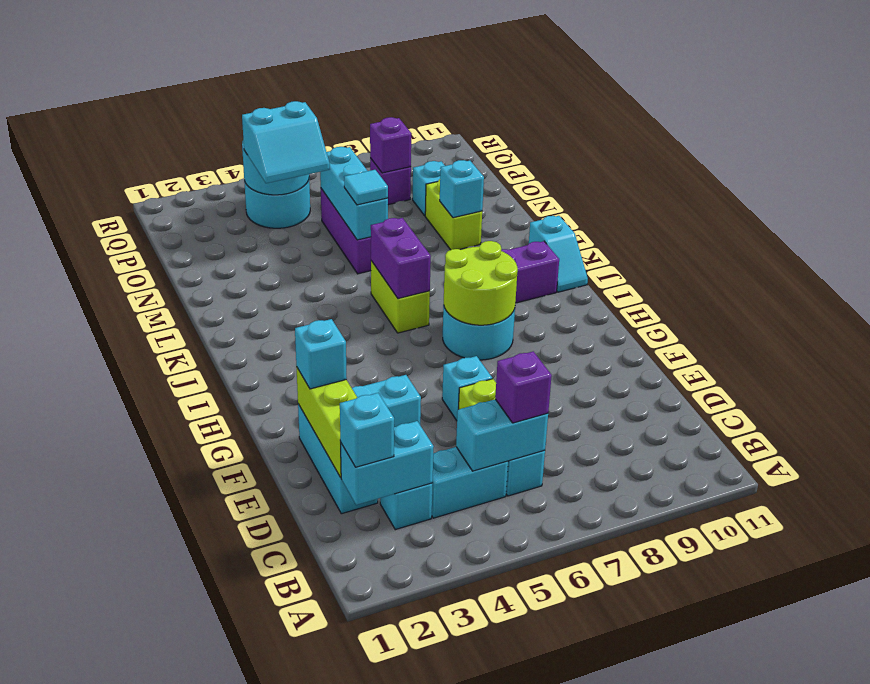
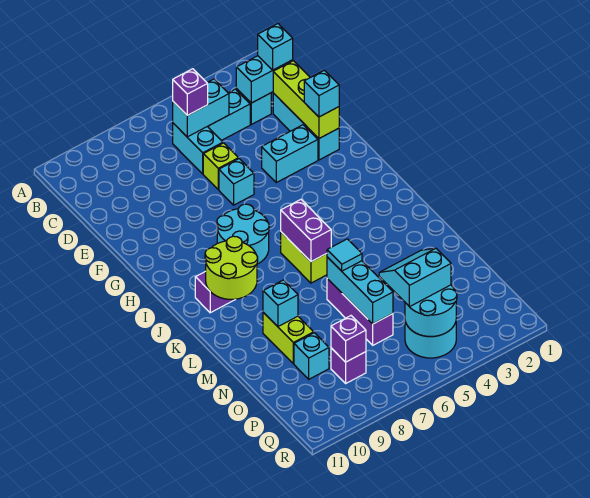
lime 2x2 round brick [444,241,518,325] -> lime 2x2 round brick moved to [205,236,258,299]
cyan 1x2 slope [529,216,588,292] -> none

